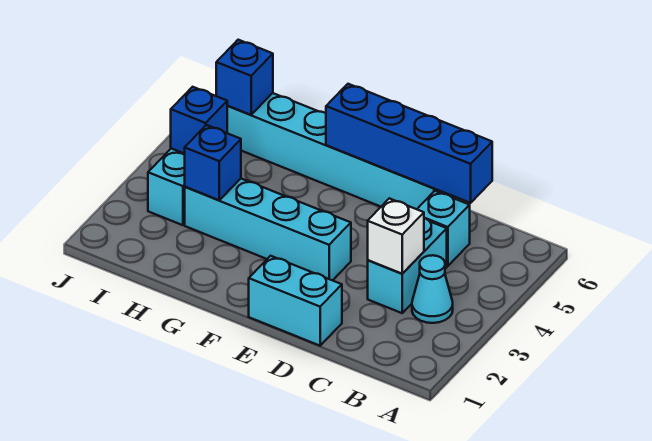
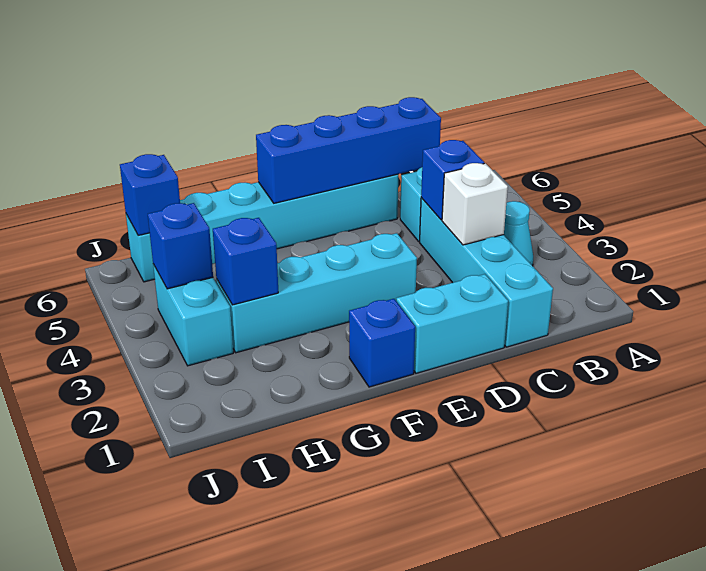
cyan 1x2 brick [368,218,447,313] -> cyan 1x4 brick [420,198,553,347]
none -> blue 1x1 brick [421,140,484,220]
none -> blue 1x1 brick [349,299,415,387]

